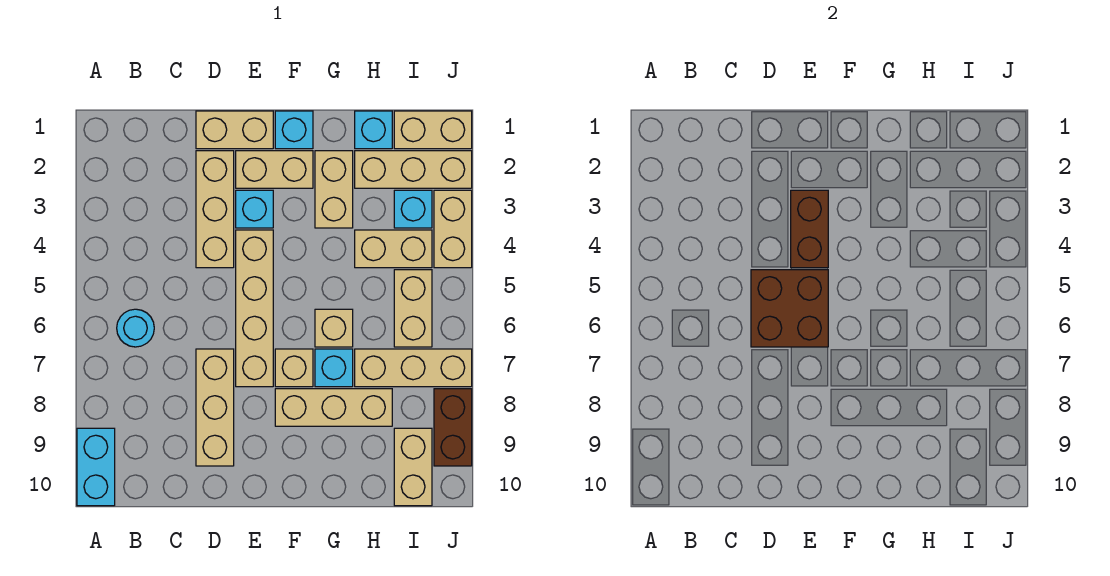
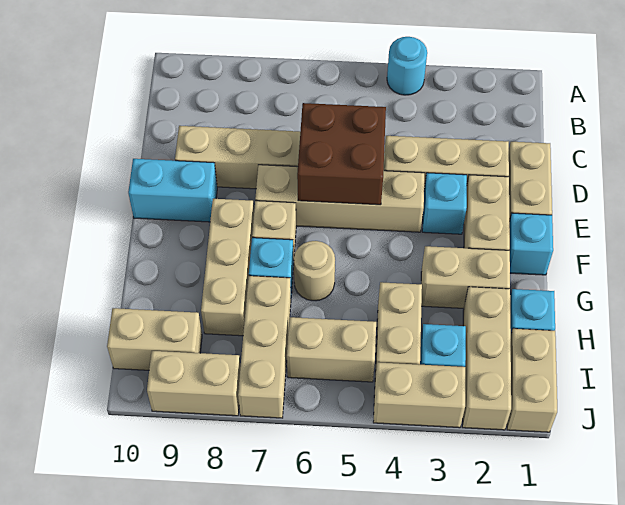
cyan 1x2 brick [77,428,115,506] -> cyan 1x2 brick moved to [128,159,217,222]
cyan 1x1 round brick [117,309,154,347] -> cyan 1x1 round brick moved to [387,37,427,95]
brown 1x2 brick [791,190,828,268] -> none
tan 1x1 brick [315,309,353,347] -> tan 1x1 round brick [294,241,335,301]
brown 1x2 brick [434,389,472,466] -> tan 1x2 brick [147,351,241,416]

